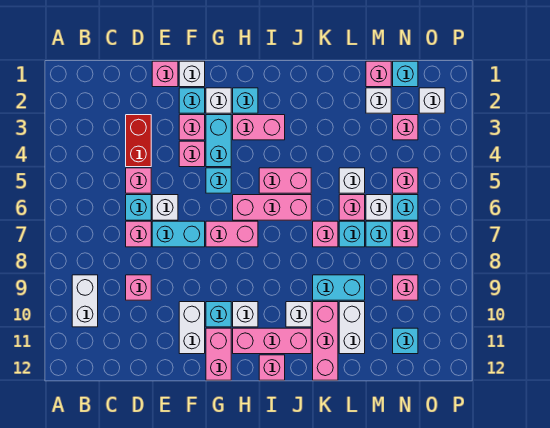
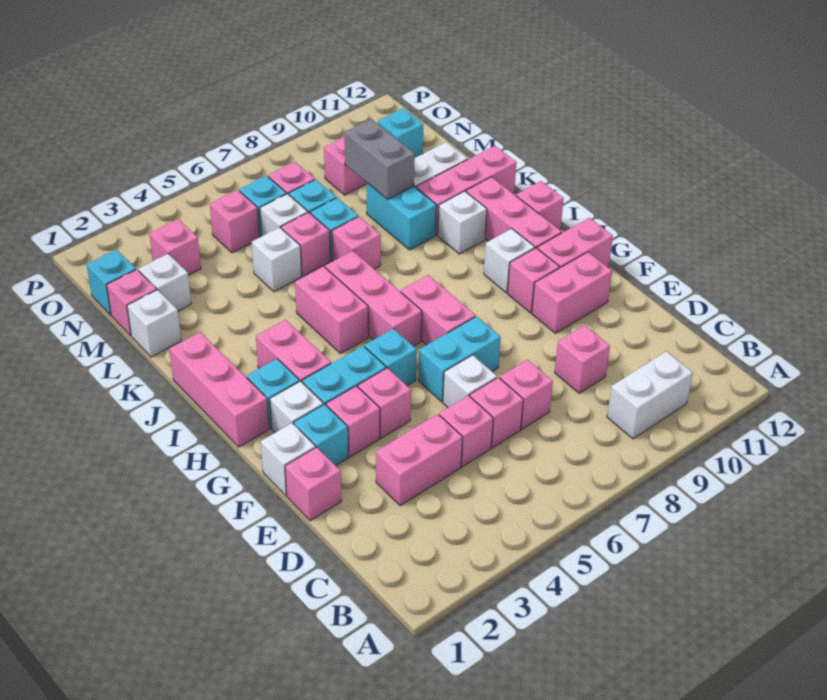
red 1x2 brick [126,115,151,167] -> pink 1x2 brick [376,414,463,506]
cyan 1x1 brick [126,195,151,220] -> pink 1x1 brick [470,377,523,448]
cyan 1x2 brick [152,221,205,247] -> cyan 1x2 brick turned to [418,316,501,402]
white 1x2 brick [179,302,205,354] -> pink 1x2 brick [532,252,612,333]
cyan 1x1 brick [206,302,231,327] -> pink 1x1 brick [508,248,560,313]
none -> pink 1x3 brick [169,332,269,447]
none -> grey 1x2 brick [345,119,415,200]
white 1x1 brick [419,88,445,113] -> white 1x1 brick moved to [127,290,181,357]

